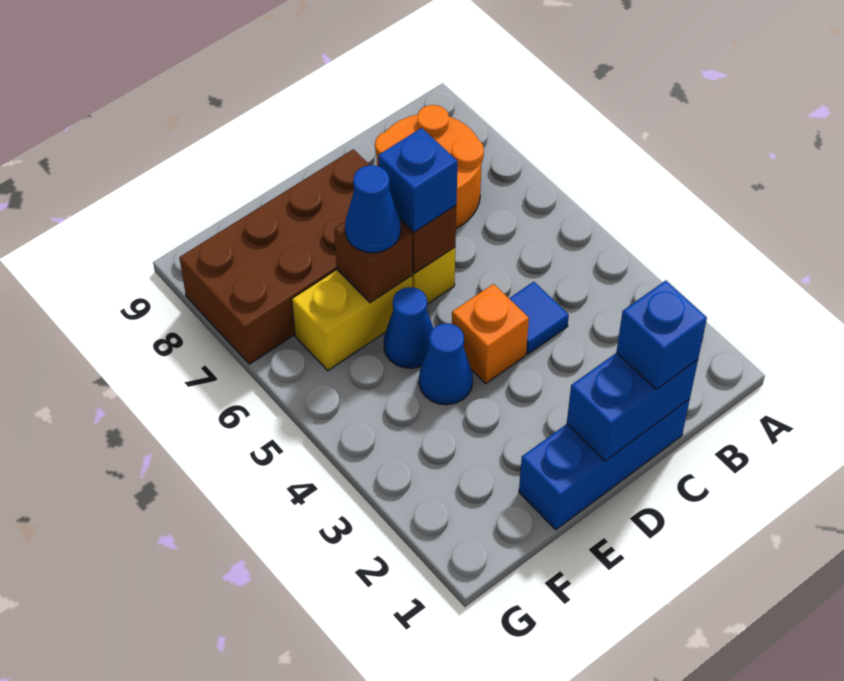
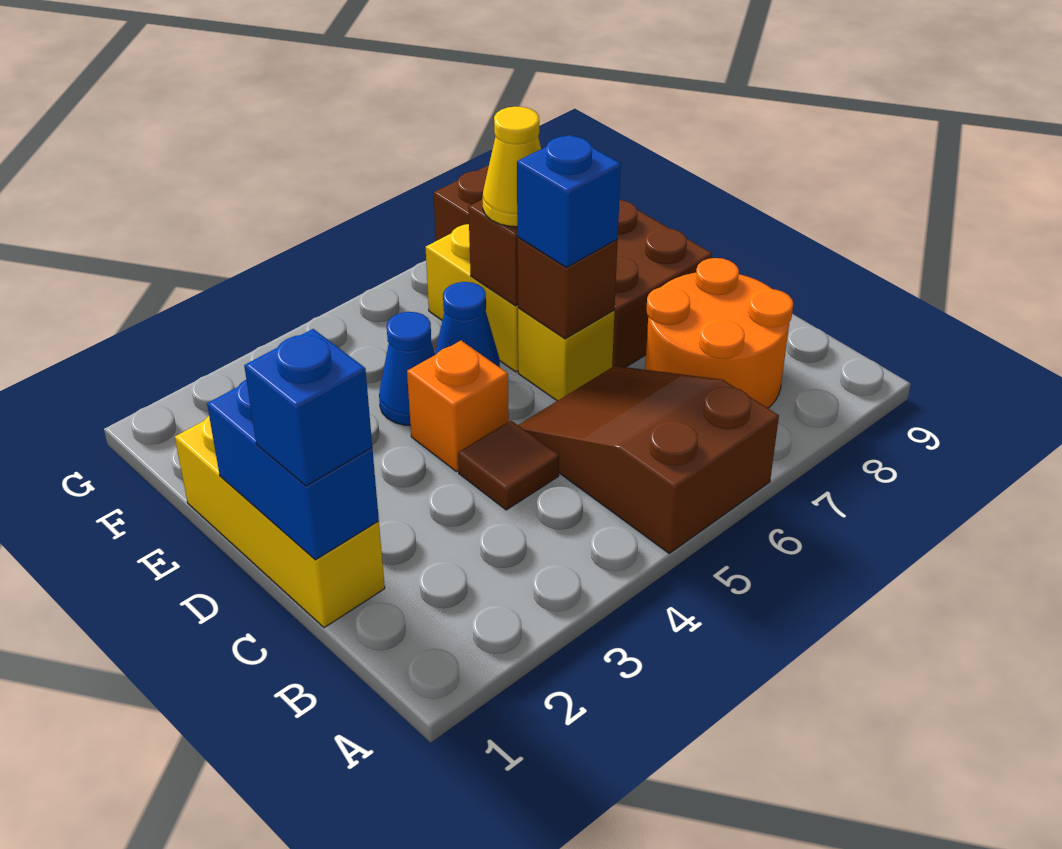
none -> brown 2x3 slope [518,366,779,553]
blue 1x3 brick [519,399,690,530] -> yellow 1x3 brick [175,416,385,628]
blue 1x1 tile [509,282,569,354] -> brown 1x1 tile [458,420,559,510]
blue 1x1 cone [345,165,401,253] -> yellow 1x1 cone [483,106,541,227]

